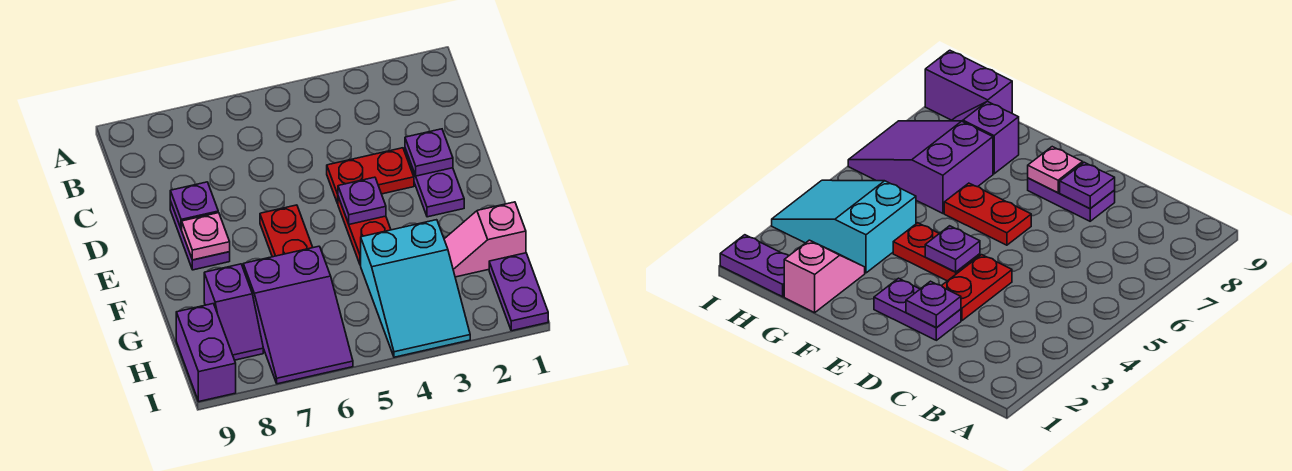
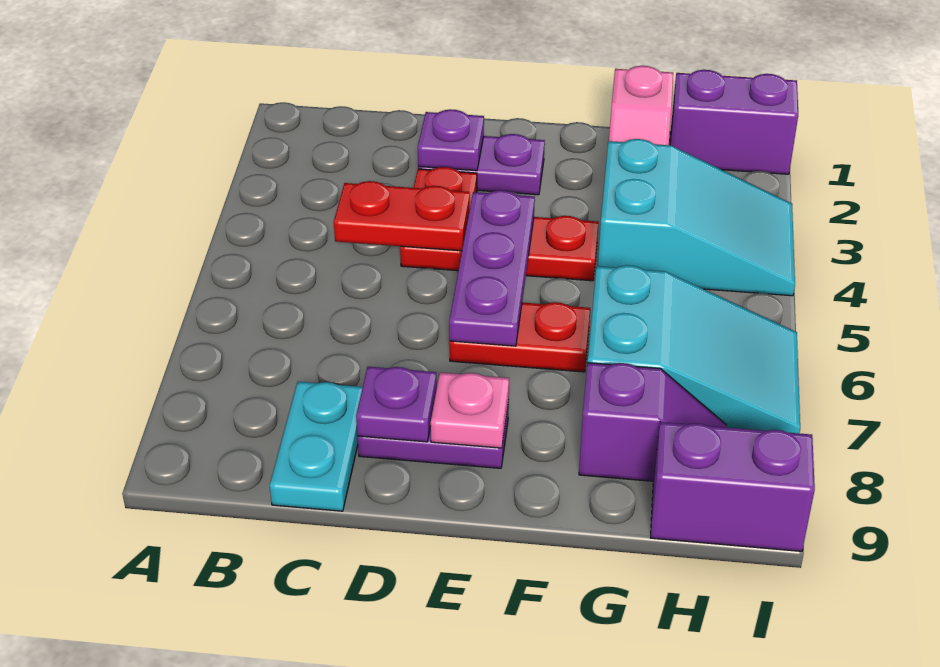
none -> red 1x2 plate [334,181,470,251]
none -> cyan 1x2 plate [270,382,363,511]
purple 1x1 plate [338,177,386,224] -> purple 1x3 plate [449,190,535,346]
purple 2x3 slope [243,246,353,384] -> cyan 2x3 slope [588,265,800,433]
purple 1x2 plate [489,253,548,331] -> purple 1x2 brick [670,70,798,174]

